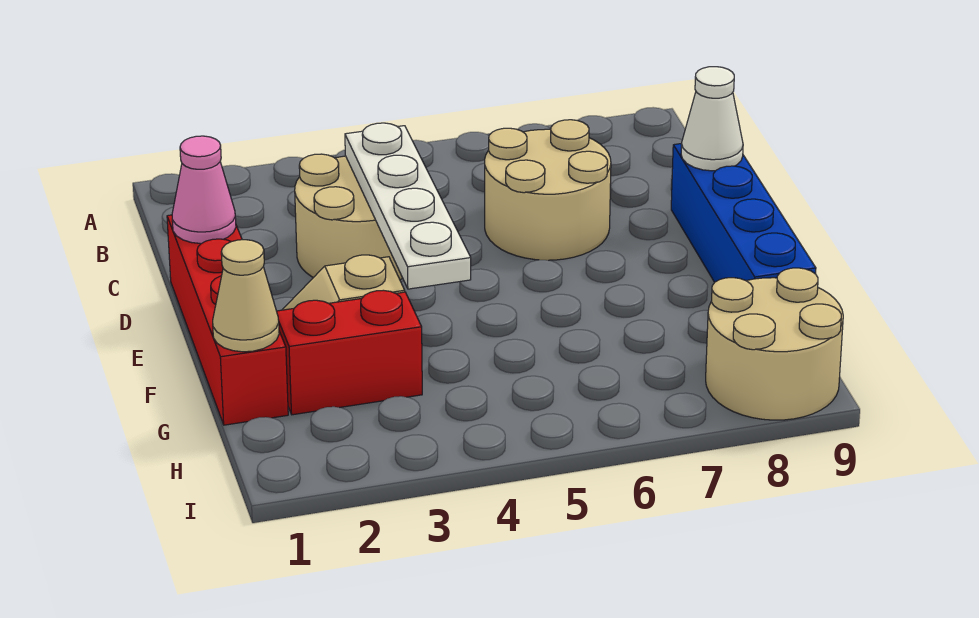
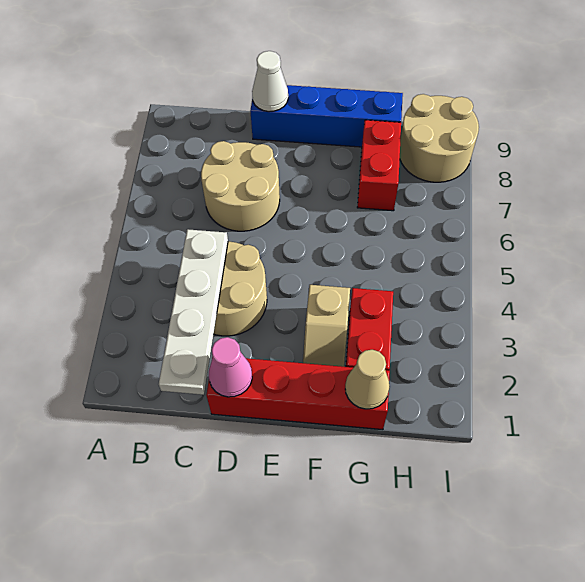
white 1x4 plate [345,123,471,289] -> white 1x4 plate turned to [159,229,228,395]
none -> red 1x2 brick [357,120,401,211]

